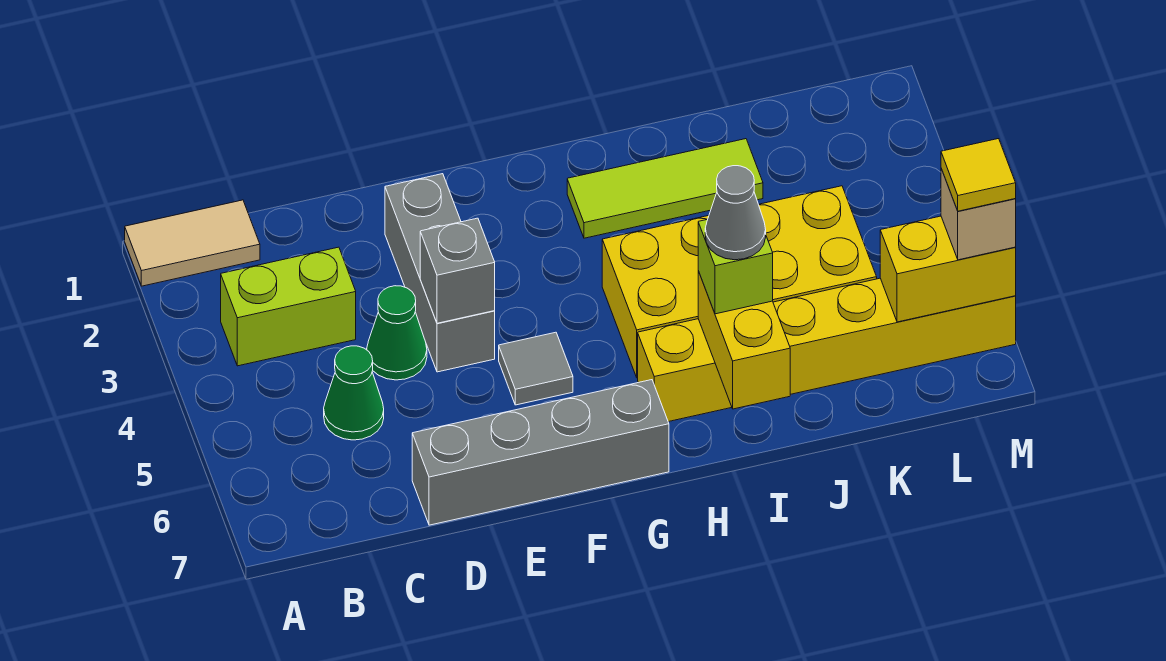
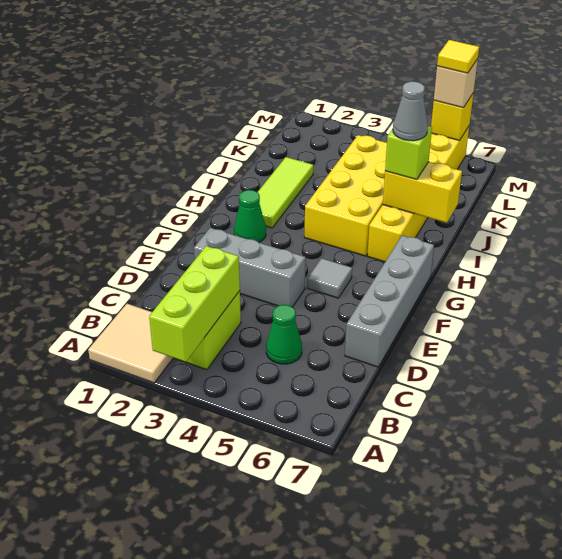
tan 1x2 tile [125,200,260,286] -> tan 2x2 tile [88,304,173,383]
none -> lime 1x3 brick [149,246,240,362]
green 1x1 cone [367,286,427,380] -> green 1x1 cone moved to [234,190,266,242]
grey 1x1 brick [420,218,495,323] -> none
yellow 1x2 brick [880,216,1016,322] -> yellow 1x1 brick [431,94,473,141]

